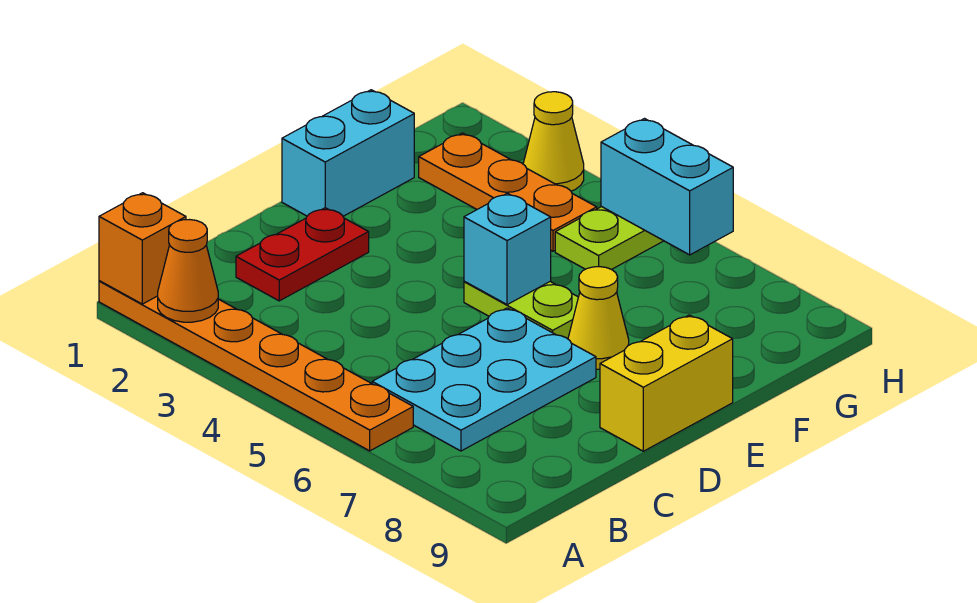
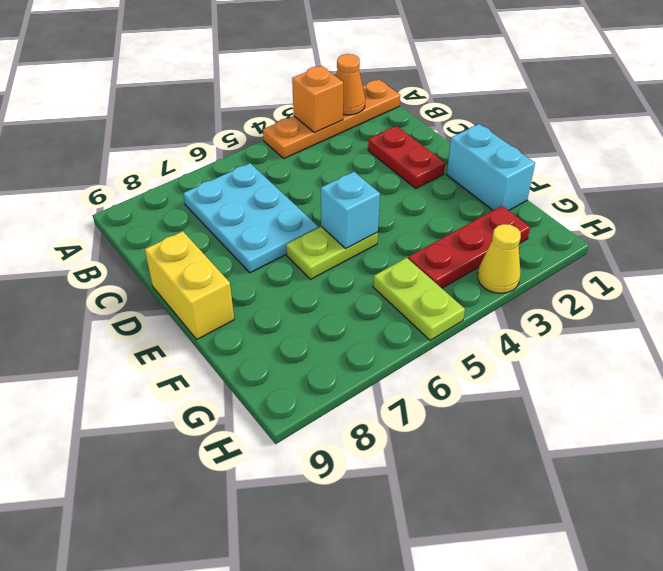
orange 1x6 plate [99,281,413,451] -> orange 1x4 plate [263,79,400,158]
orange 1x1 brick [99,193,186,304] -> orange 1x1 brick moved to [292,66,343,133]
yellow 1x1 cone [568,267,629,369] -> none
orange 1x3 plate [419,133,597,251] -> red 1x3 plate [408,206,530,288]
cyan 1x2 brick [601,119,733,255] -> none

